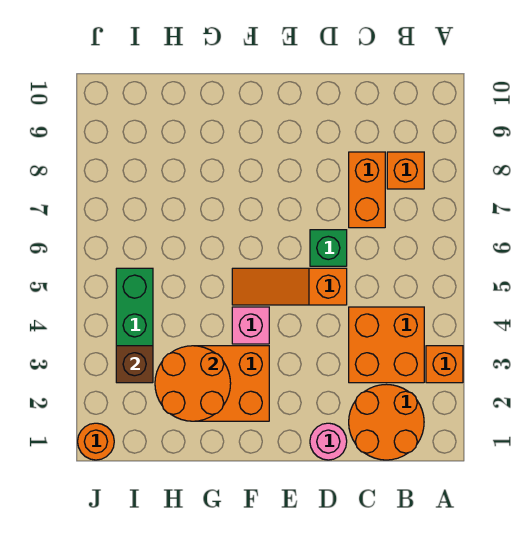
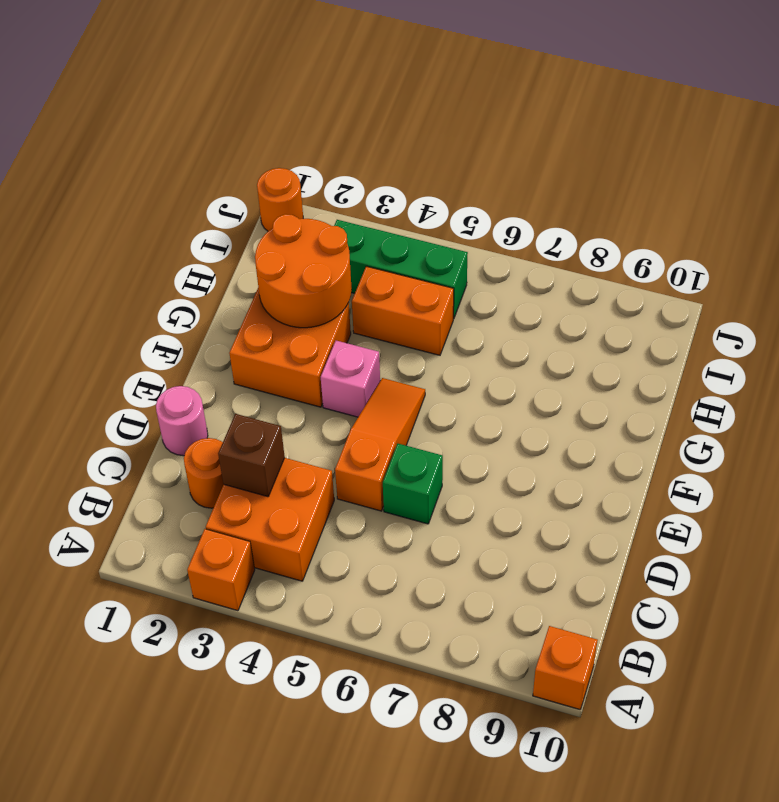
orange 2x2 round brick [349,384,424,460] -> orange 1x1 round brick [184,438,224,508]
orange 1x1 brick [387,152,424,189] -> orange 1x1 brick moved to [533,626,598,709]
orange 1x2 brick [349,152,385,228] -> orange 1x2 brick moved to [352,266,454,355]
brown 1x1 brick [116,346,153,383] -> brown 1x1 brick moved to [218,414,285,497]

